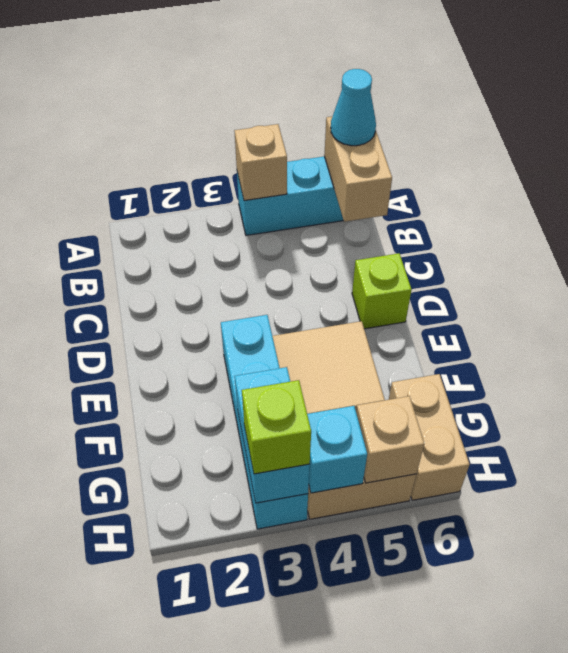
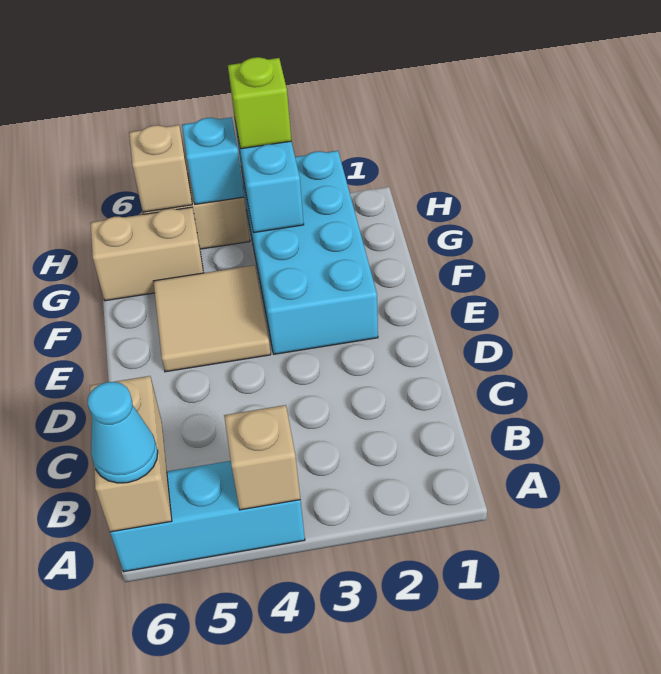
lime 1x1 brick [352,253,412,329] -> none
cyan 1x4 brick [221,315,308,529] -> cyan 2x4 brick [241,151,378,354]
tan 1x2 brick [389,374,470,500] -> tan 1x2 brick turned to [90,207,203,301]

